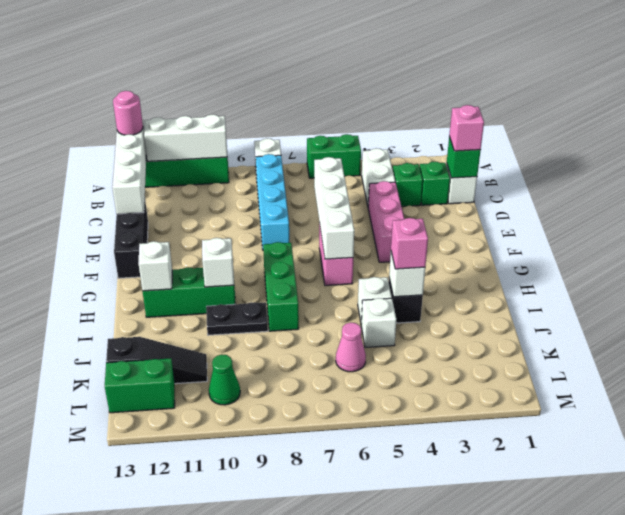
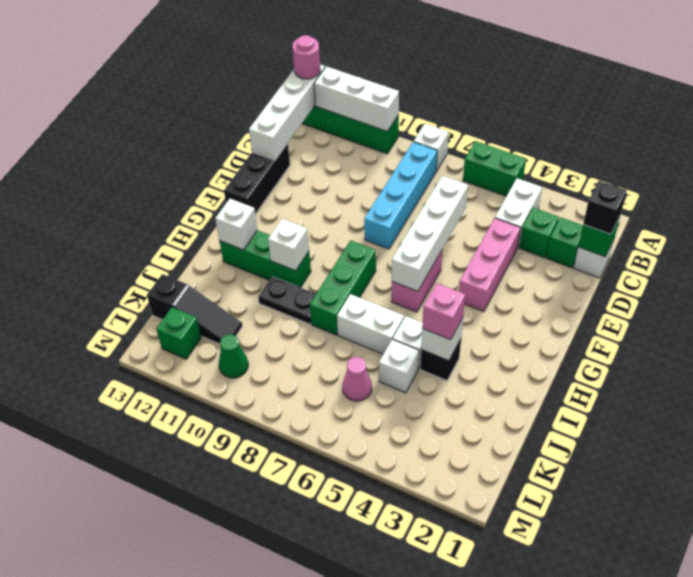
pink 1x1 brick [449,105,484,151] -> black 1x1 brick [583,181,627,234]
none -> white 1x2 brick [337,294,404,354]
green 1x2 brick [105,358,175,413] -> green 1x1 brick [156,307,201,359]

